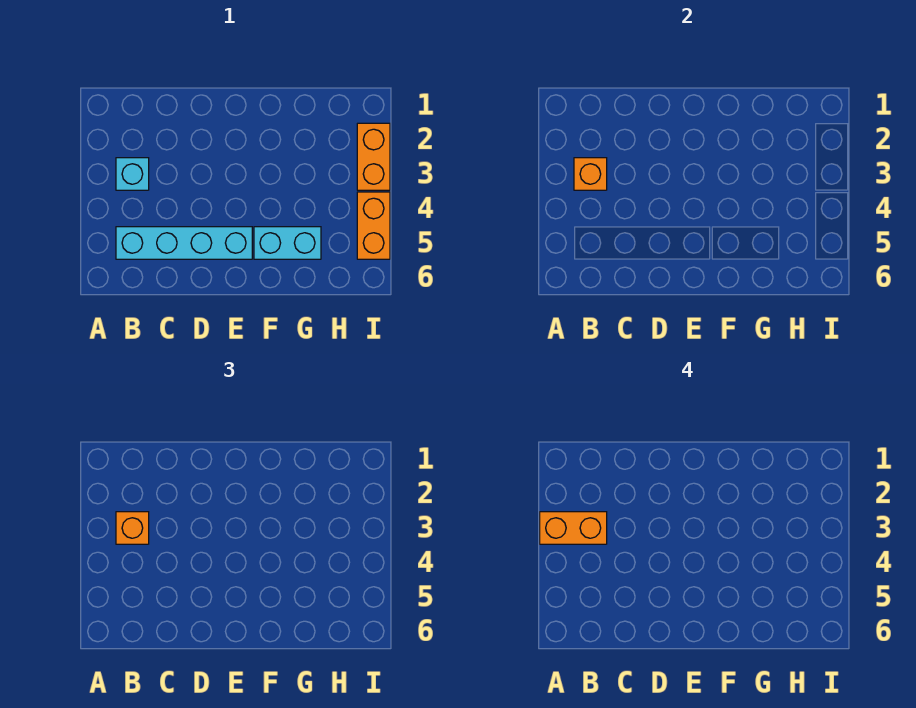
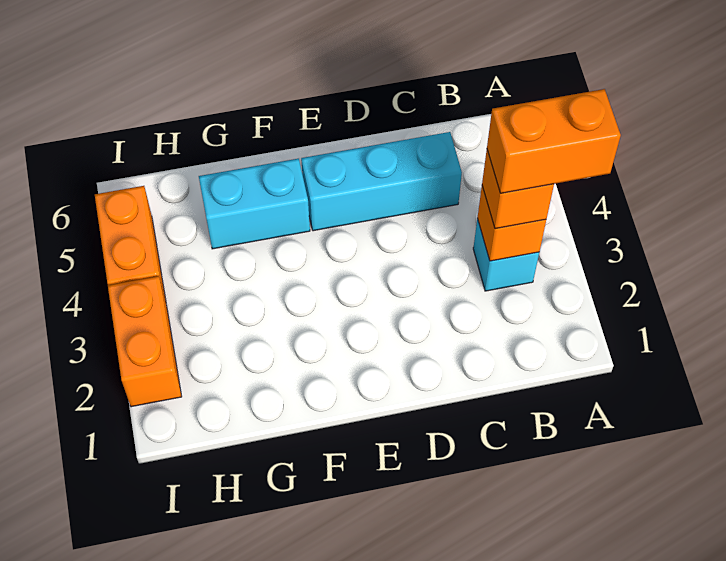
cyan 1x4 brick [116,227,252,259] -> cyan 1x3 brick [301,132,462,231]

